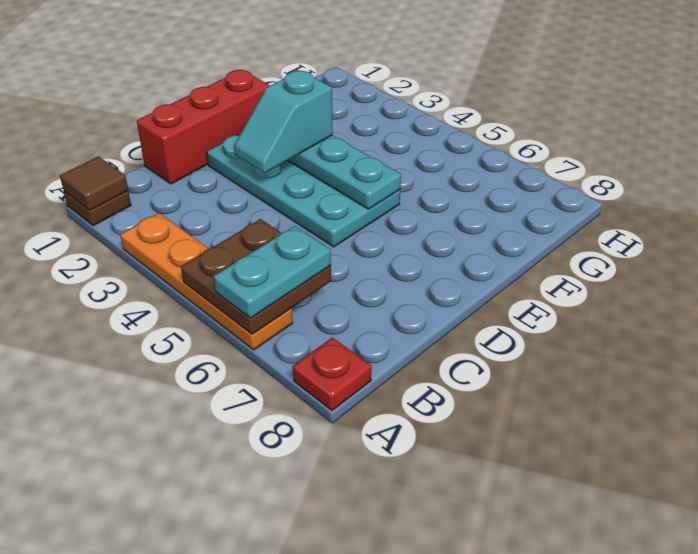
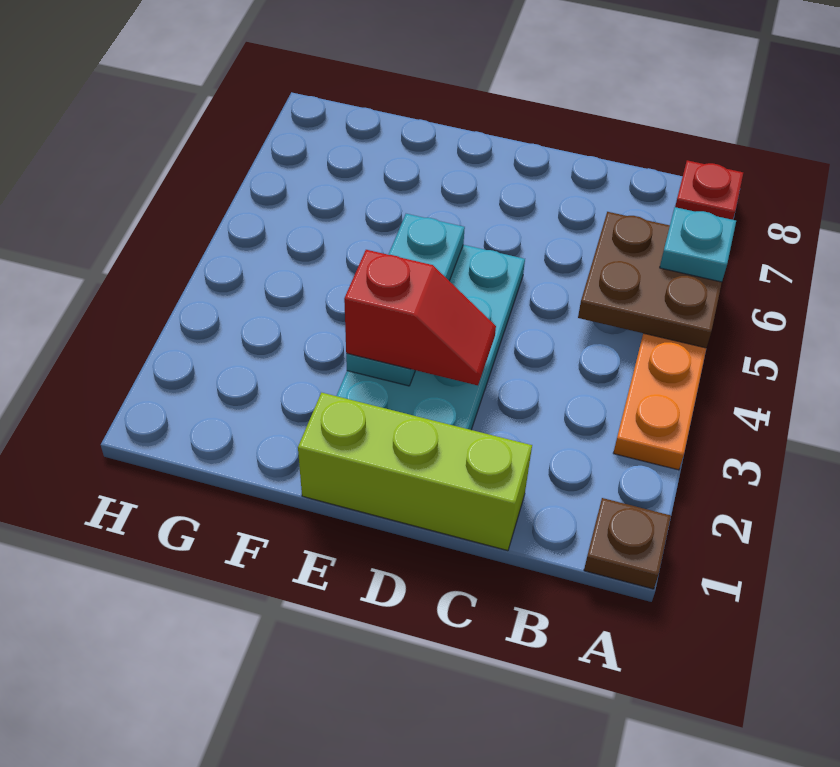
brown 1x1 tile [60,156,128,210] -> none
cyan 1x2 plate [214,226,331,318] -> cyan 1x1 plate [660,207,736,282]
red 1x3 brick [137,70,270,184] -> lime 1x3 brick [298,393,532,551]
cyan 1x2 slope [234,71,333,173] -> red 1x2 slope [344,250,496,385]

